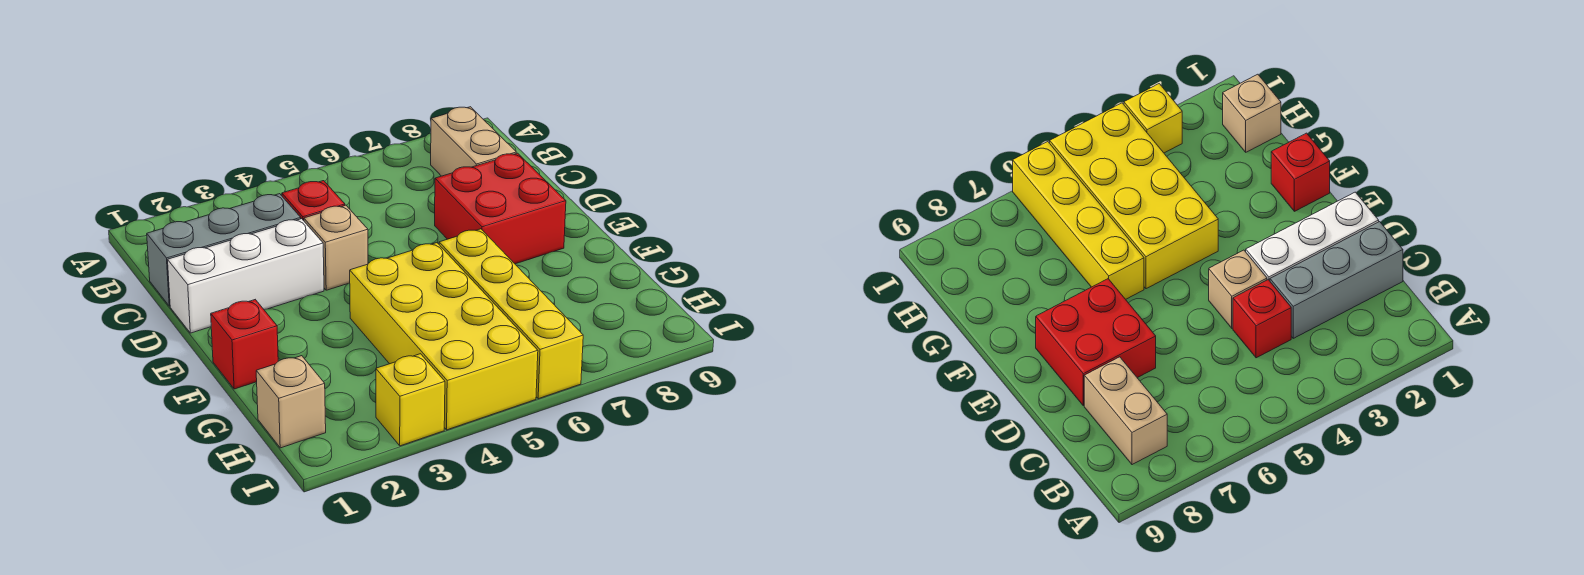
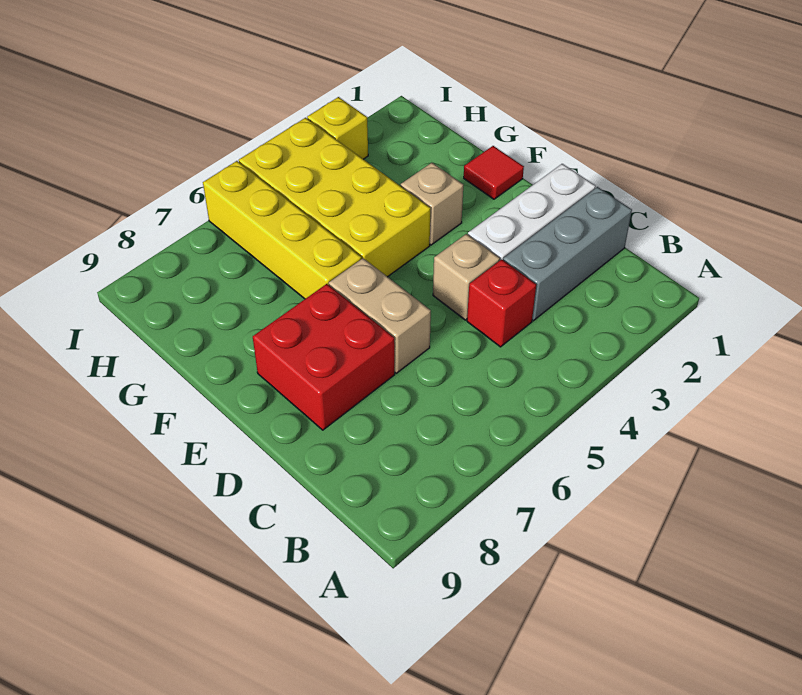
tan 1x2 brick [431,107,516,176] -> tan 1x2 brick moved to [329,258,431,373]
red 1x1 brick [211,300,278,389] -> red 1x1 tile [464,146,524,199]
tan 1x1 brick [256,356,326,448] -> tan 1x1 brick moved to [401,163,463,245]

